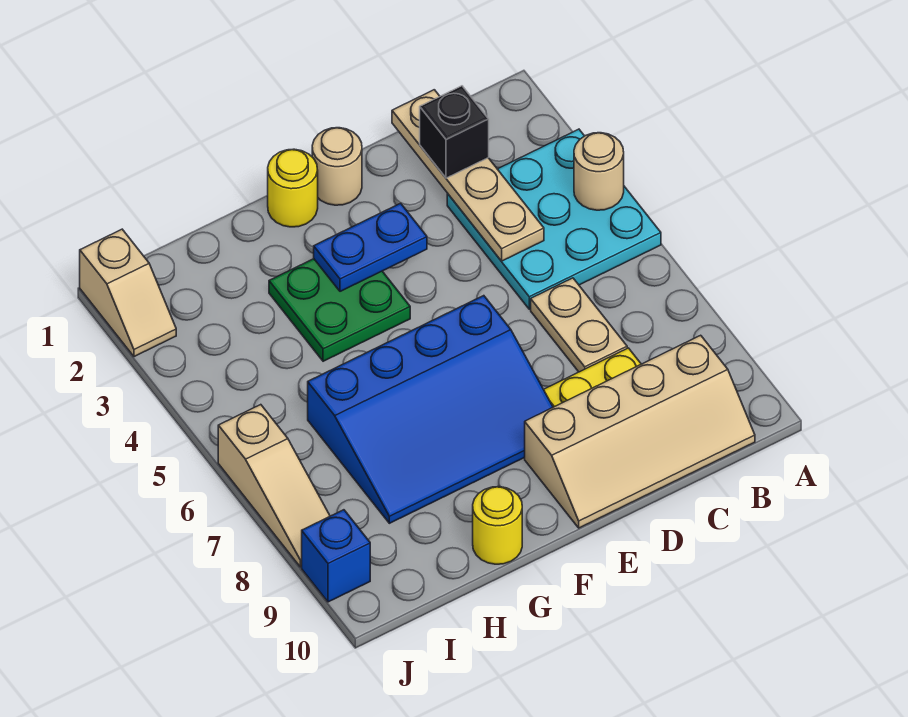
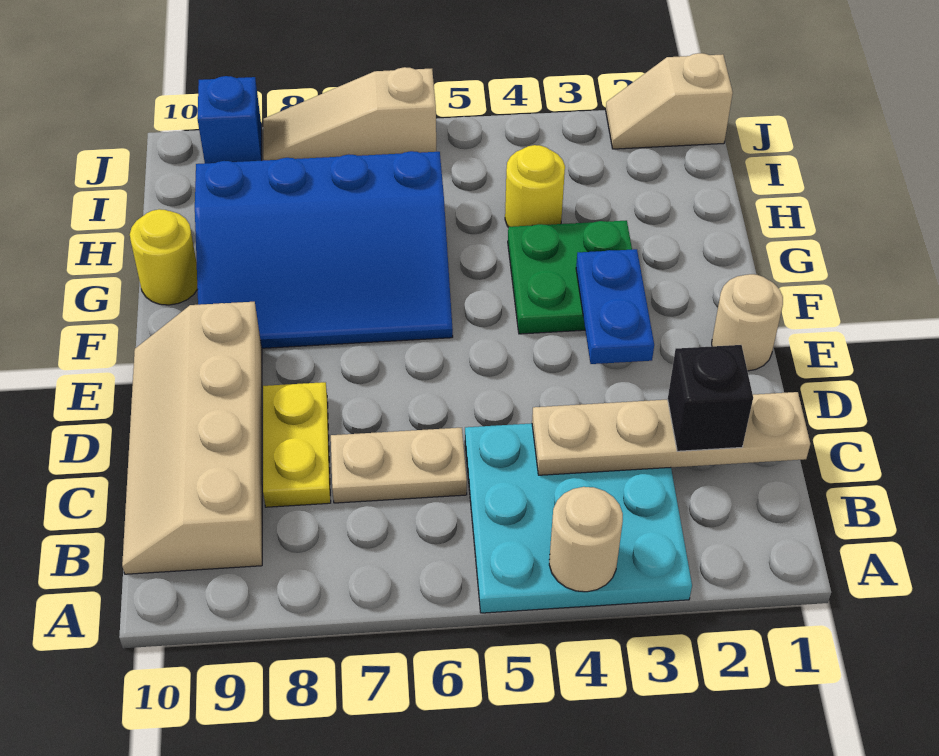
blue 3x4 slope [308,296,553,523] -> blue 3x4 slope turned to [195,151,453,348]
yellow 1x1 round brick [268,149,318,227] -> yellow 1x1 round brick moved to [505,145,565,227]

